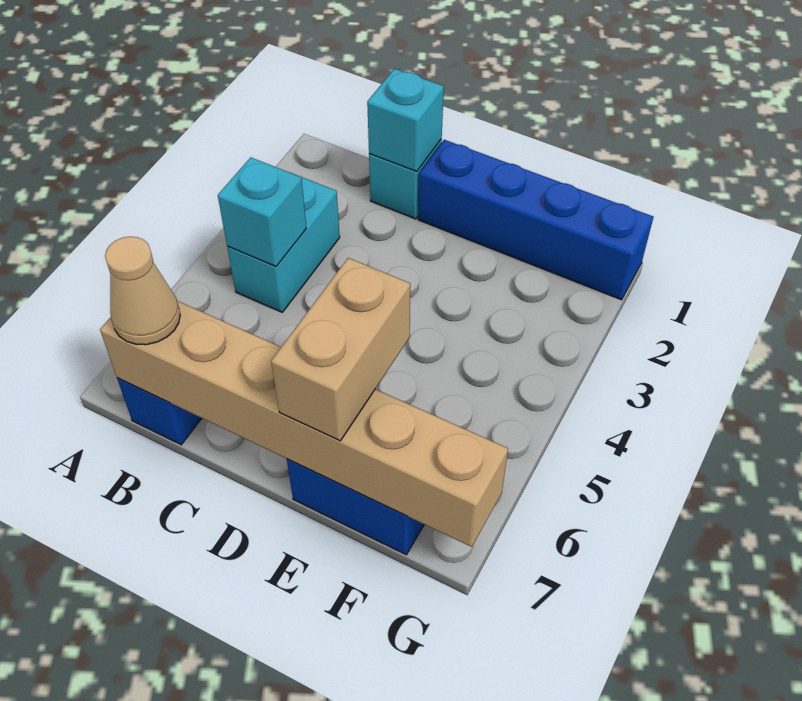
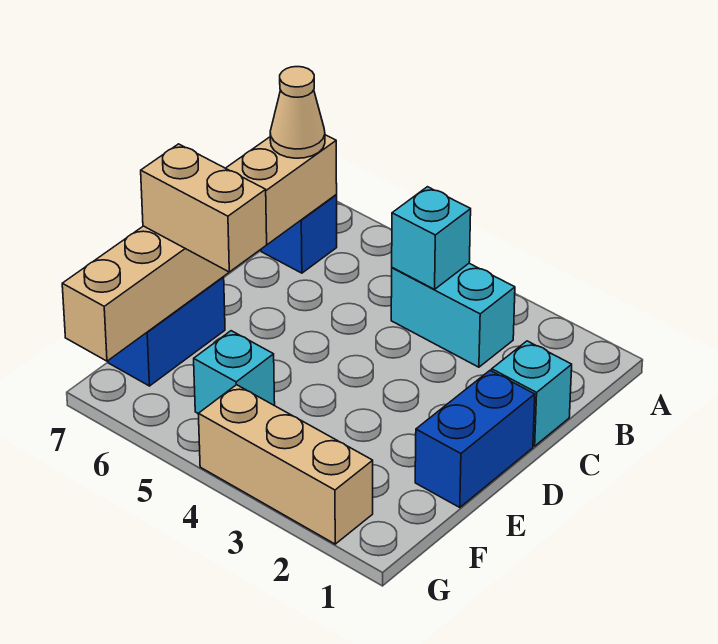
cyan 1x1 brick [367,69,444,171] -> cyan 1x1 brick moved to [194,331,275,413]
blue 1x4 brick [418,140,653,300] -> blue 1x2 brick [415,370,535,508]
none -> tan 1x3 brick [198,385,373,544]

